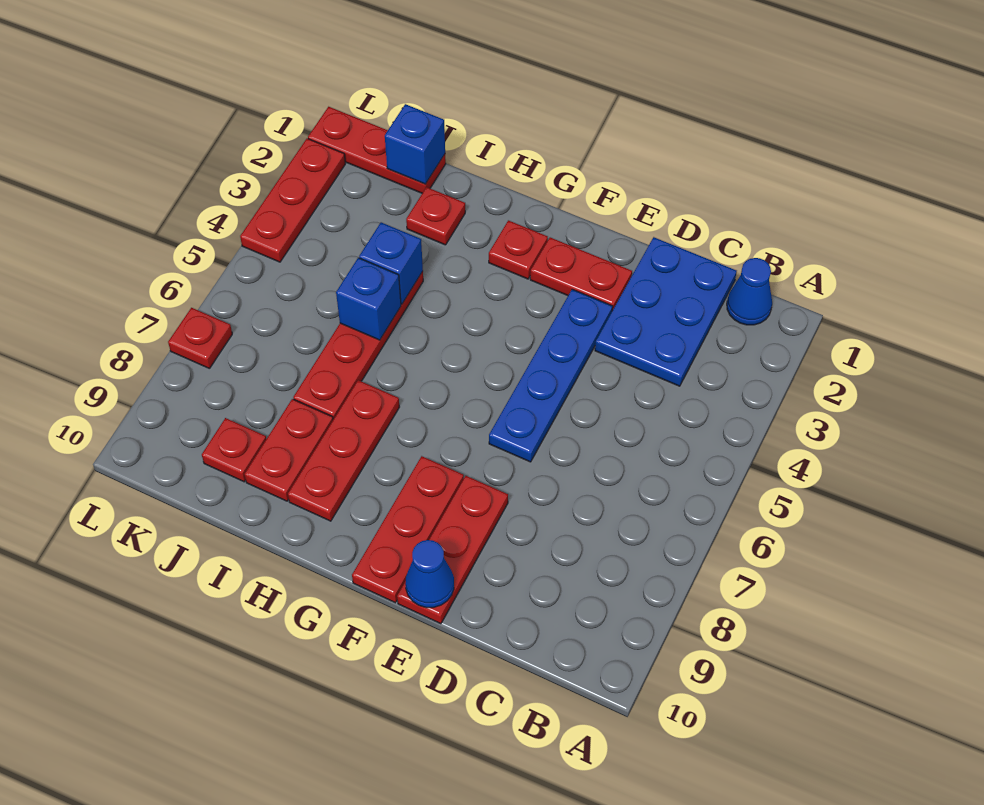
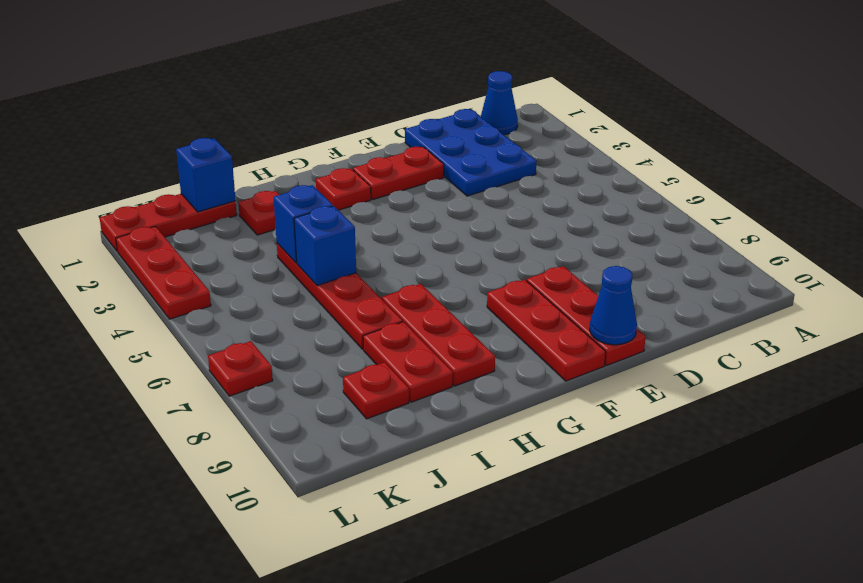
blue 1x4 plate [489,289,613,462] -> none

